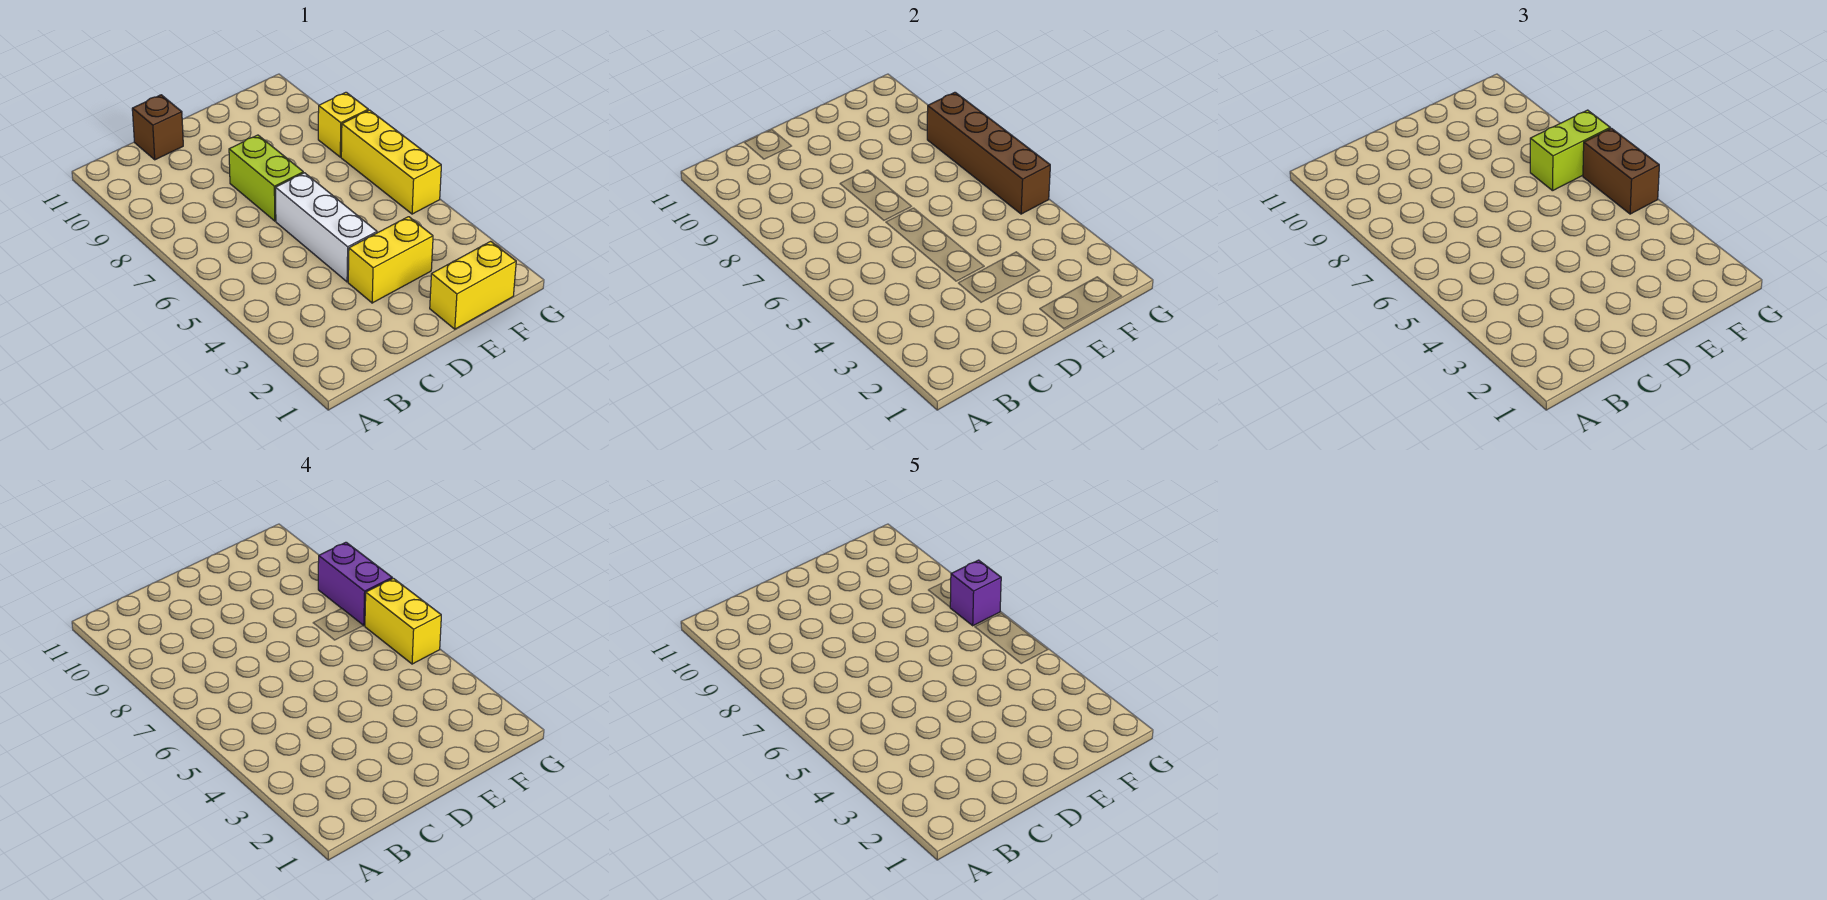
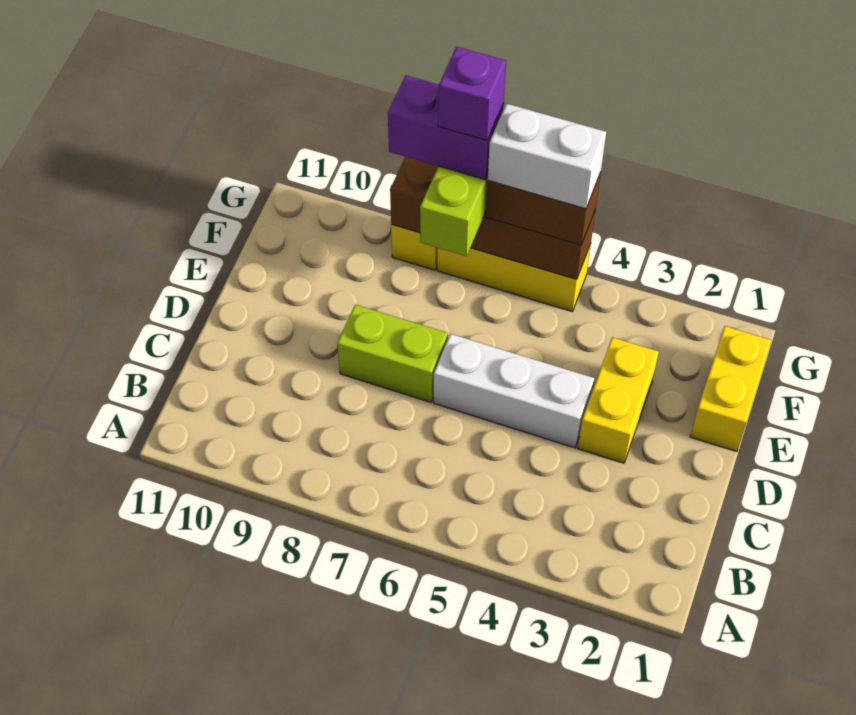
brown 1x1 brick [132,95,183,160] -> none
yellow 1x2 brick [365,578,441,664] -> white 1x2 brick [488,104,606,209]

